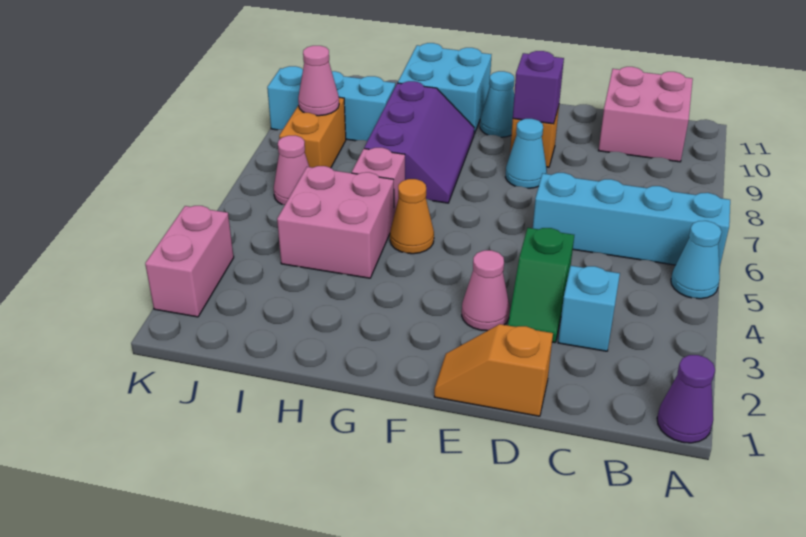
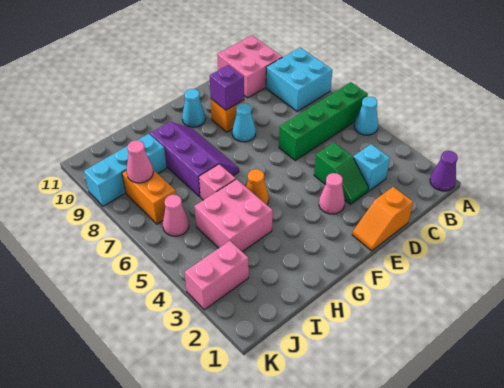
cyan 1x4 brick [533,173,730,268] -> green 1x4 brick [279,82,368,160]
cyan 2x2 brick [398,43,491,134] -> cyan 2x2 brick moved to [266,48,333,111]
pink 1x2 brick [145,206,234,317] -> pink 1x2 brick turned to [185,241,249,310]

